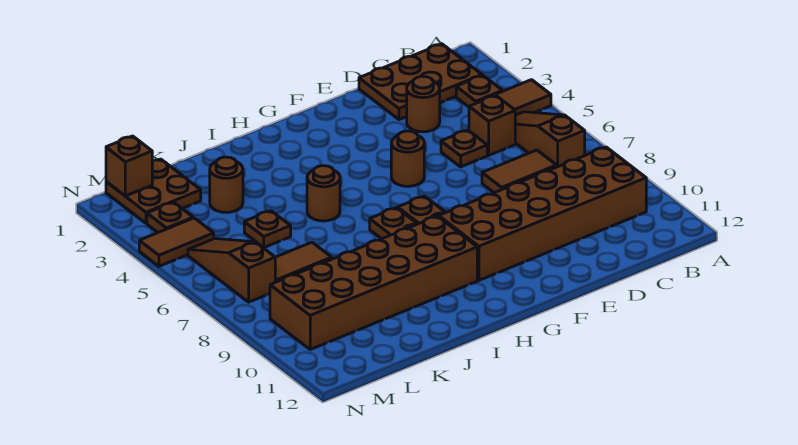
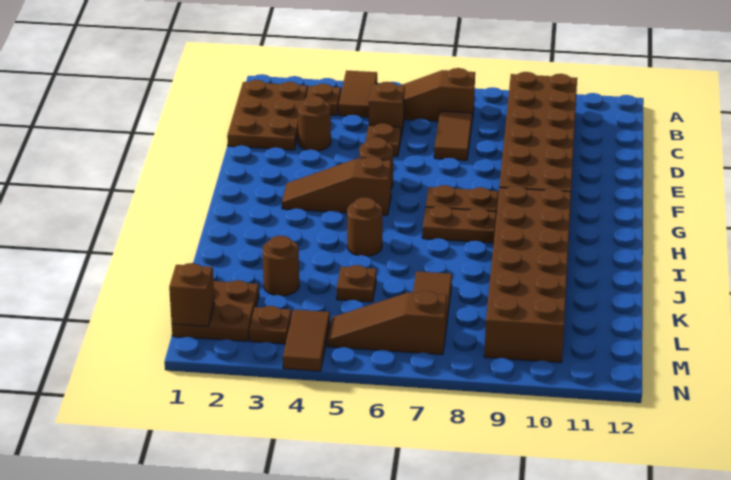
none -> brown 1x3 slope [282,157,391,215]

